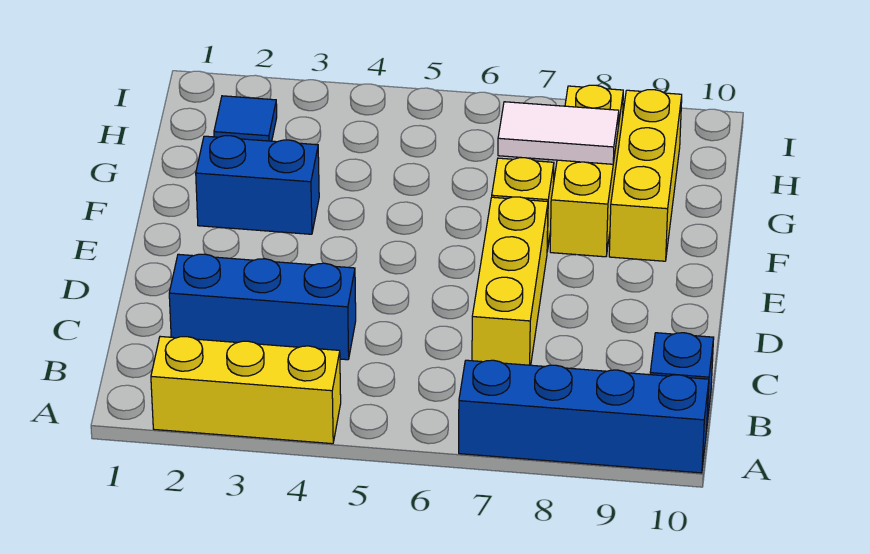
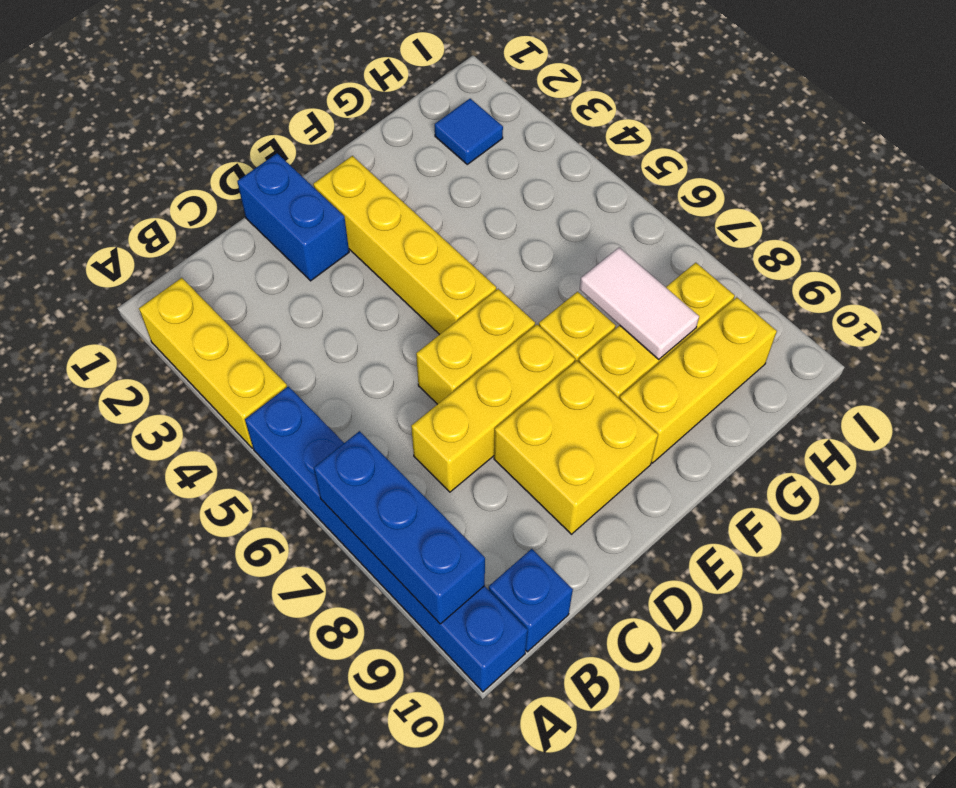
blue 1x4 brick [459,360,709,473] -> blue 1x6 brick [245,386,528,692]
blue 1x3 brick [169,254,356,360] -> blue 1x3 brick moved to [314,431,485,624]
none -> yellow 1x2 brick [416,289,535,404]
none -> yellow 2x2 brick [494,361,658,534]
none -> yellow 1x4 brick [313,156,496,335]
blue 1x2 brick [196,136,319,234] -> blue 1x2 brick moved to [237,153,349,281]

